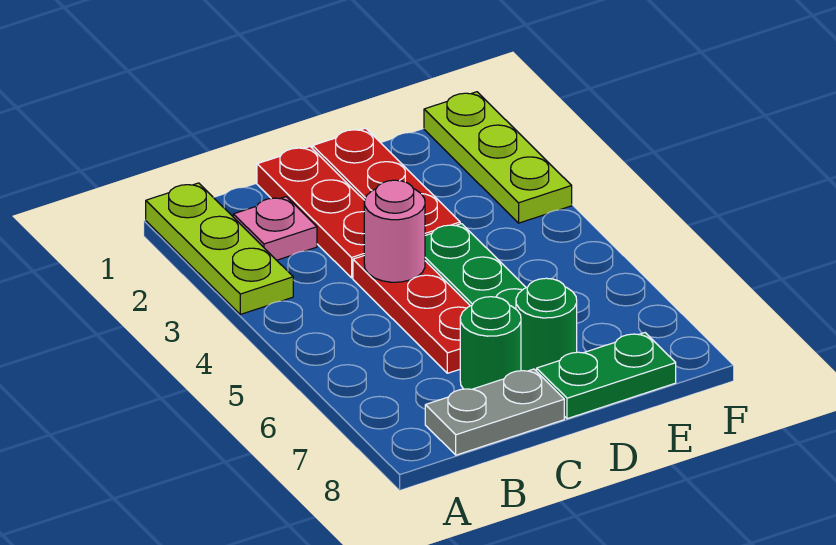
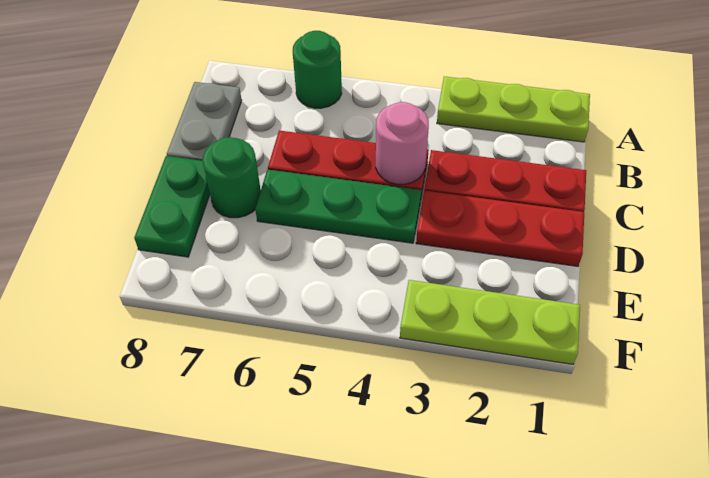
pink 1x1 plate [233,197,317,260] -> none
green 1x1 round brick [460,297,521,389] -> green 1x1 round brick moved to [293,31,342,108]

